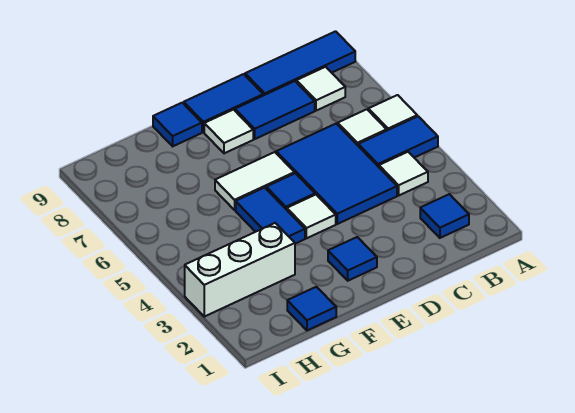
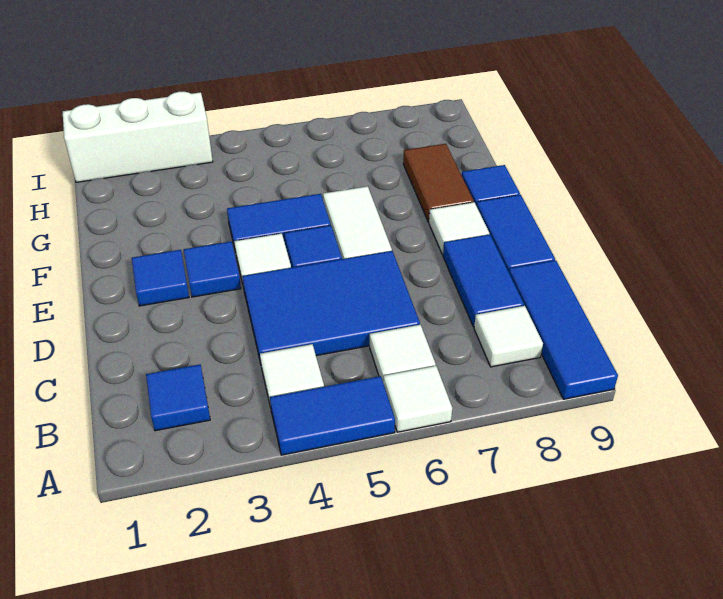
blue 1x2 tile [358,116,438,167] -> blue 1x2 tile turned to [270,376,395,455]
none -> brown 1x2 tile [403,144,474,222]
blue 1x1 tile [287,287,336,330] -> blue 1x1 tile moved to [183,241,241,297]
white 1x3 brick [185,223,295,317] -> white 1x3 brick turned to [63,92,213,182]

